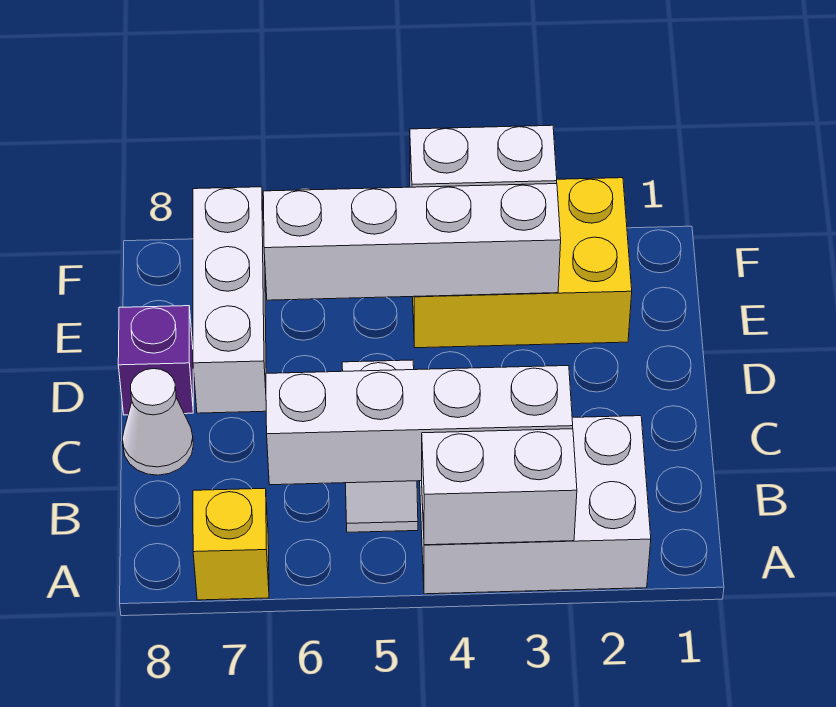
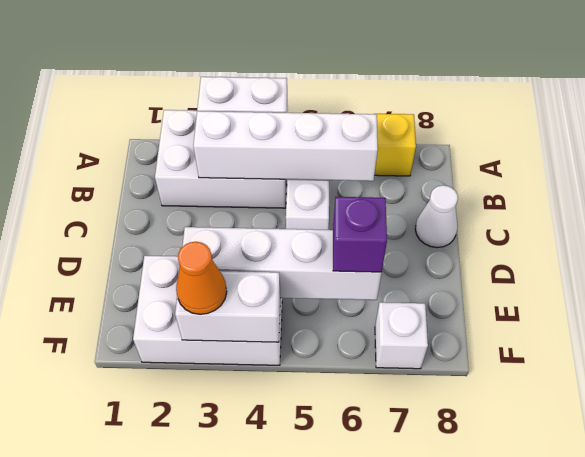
white 1x3 brick [193,187,266,413] -> white 1x1 brick [375,302,428,369]
purple 1x1 brick [118,306,193,415] -> purple 1x1 brick moved to [333,197,387,272]
yellow 2x3 brick [413,178,632,348] -> white 2x3 brick [133,256,282,365]
none -> orange 1x1 cone [176,242,227,314]

